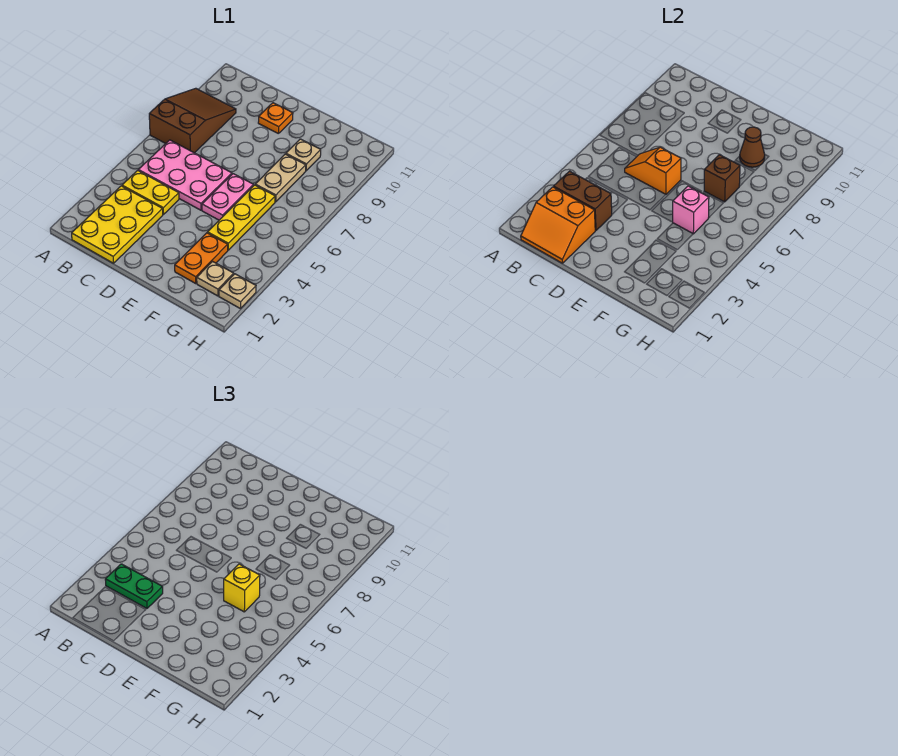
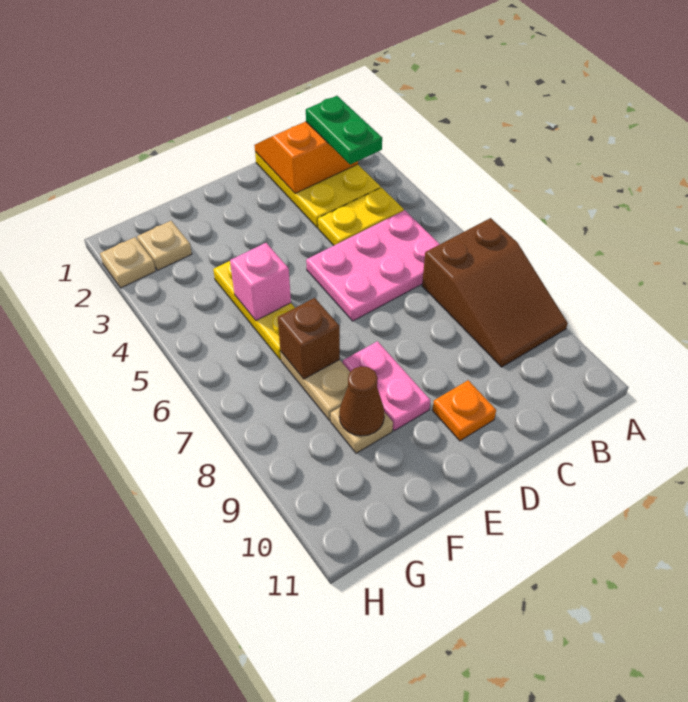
brown 1x2 brick [554,171,612,231] -> none
green 1x2 plate [105,564,163,608] -> green 1x2 plate turned to [306,96,382,165]
orange 1x2 slope [625,147,681,194] -> none
pink 1x2 plate [202,174,253,220] -> pink 1x2 plate moved to [343,341,431,431]
orange 1x2 plate [175,233,228,283] -> none
yellow 1x1 brick [224,564,260,612] -> none

